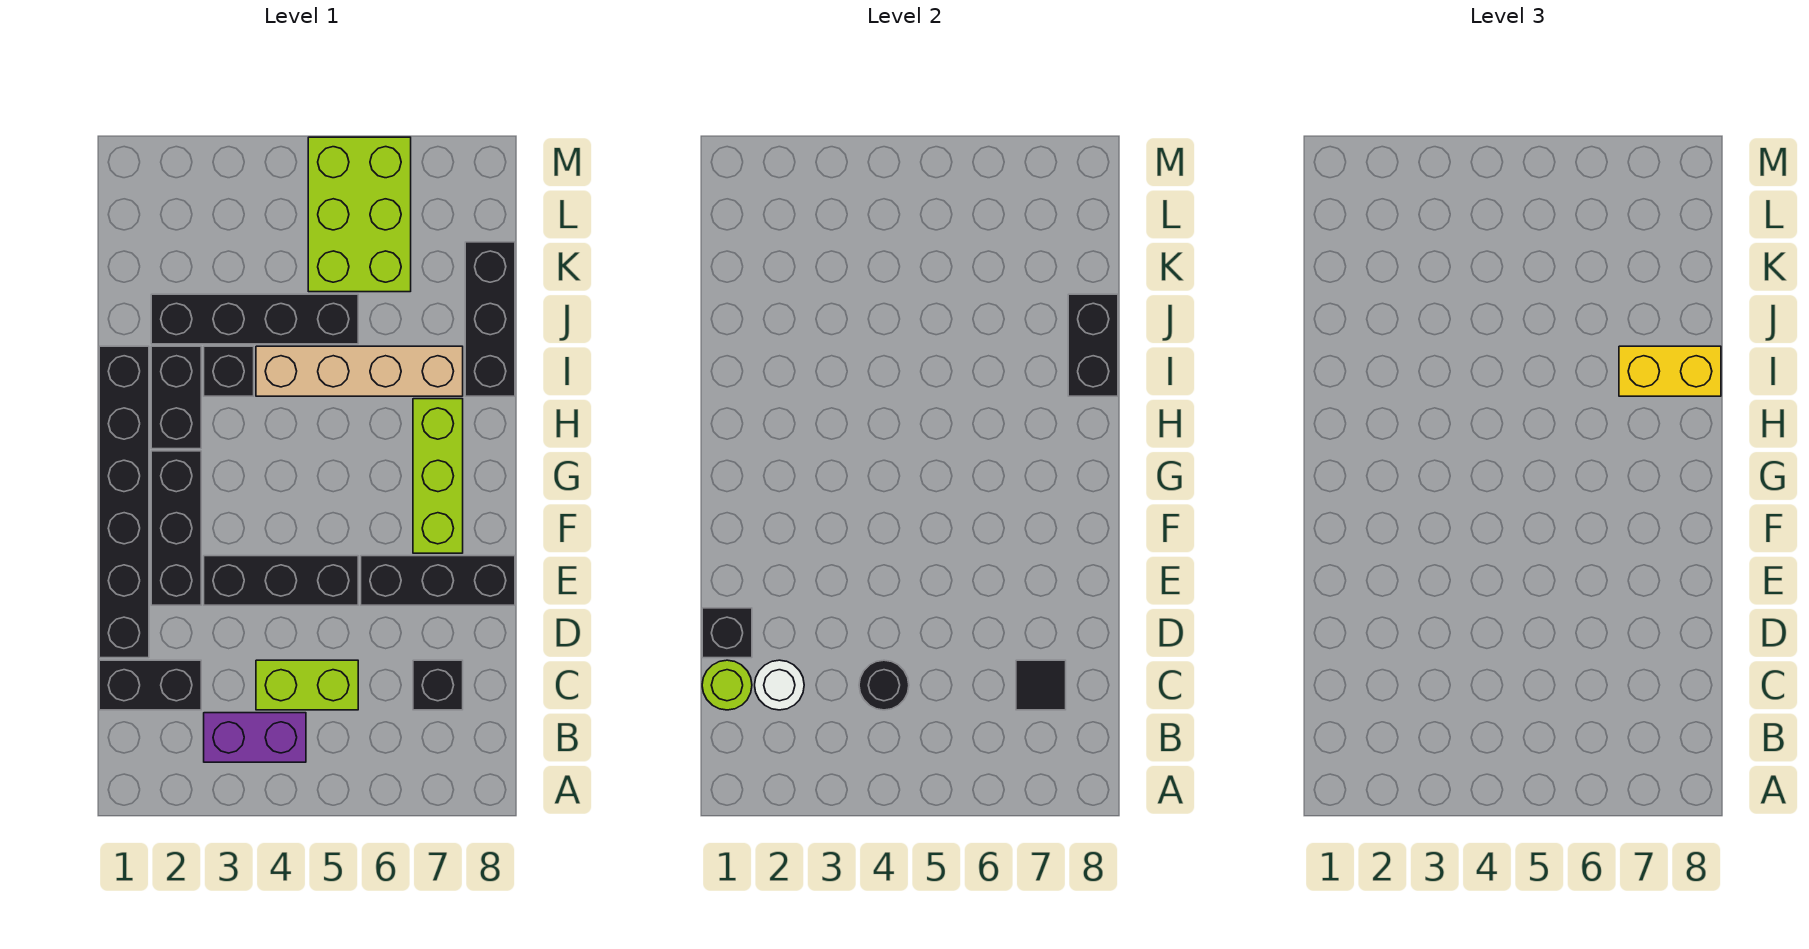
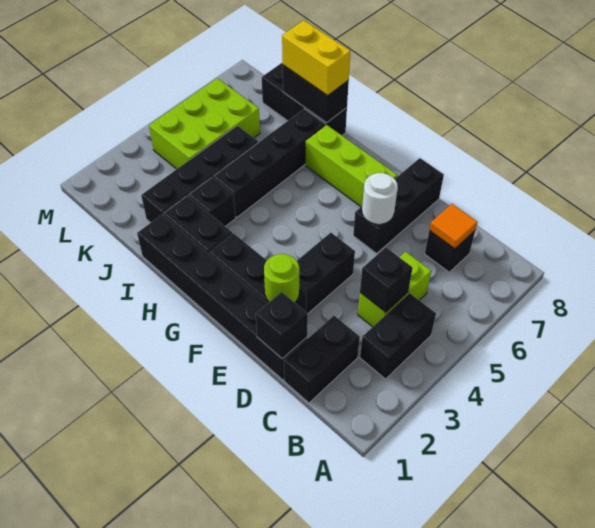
purple 1x2 brick [204,713,306,762] -> black 1x2 brick [360,293,436,379]
lime 1x1 round brick [702,660,752,710] -> lime 1x1 round brick moved to [264,254,299,302]
white 1x1 round brick [755,660,804,710] -> white 1x1 round brick moved to [362,173,398,224]
black 1x1 round brick [859,660,909,710] -> black 1x1 brick [360,247,413,312]
black 1x1 tile [1016,660,1066,710] -> orange 1x1 tile [429,204,478,249]
black 1x3 brick [204,556,358,605] -> black 1x2 brick [297,233,355,313]
tan 1x4 brick [256,346,463,396] -> black 1x4 brick [213,109,326,217]
yellow 1x2 brick [1619,346,1721,396] -> yellow 1x2 brick turned to [282,20,351,96]
lime 2x3 brick [308,137,411,292] -> lime 2x3 brick turned to [149,78,260,169]

